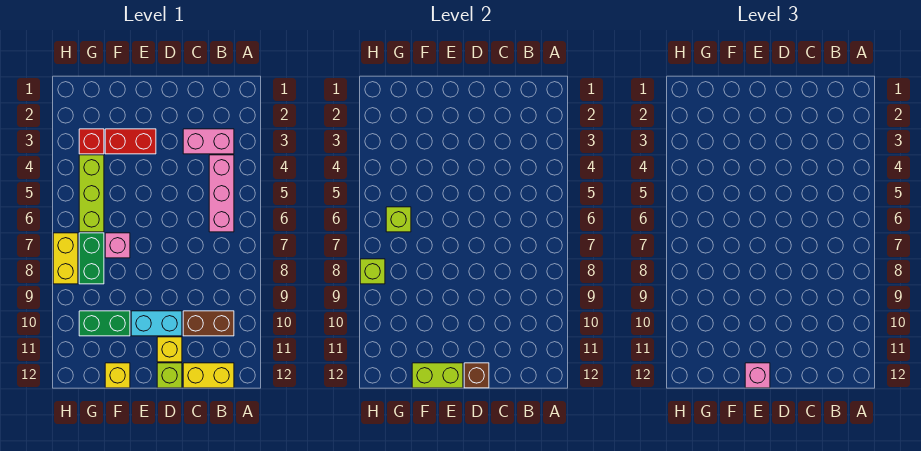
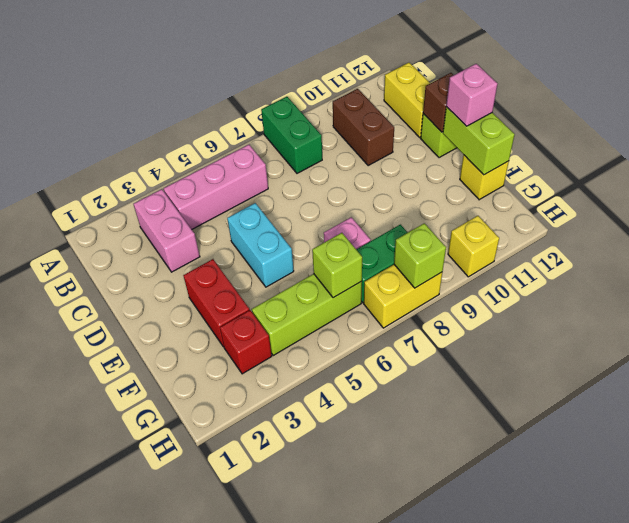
cyan 1x2 brick [131,311,182,336] -> cyan 1x2 brick moved to [227,203,294,287]
yellow 1x1 brick [157,337,182,362] -> yellow 1x1 brick moved to [448,216,499,277]
green 1x2 brick [79,311,130,336] -> green 1x2 brick moved to [261,97,322,173]

